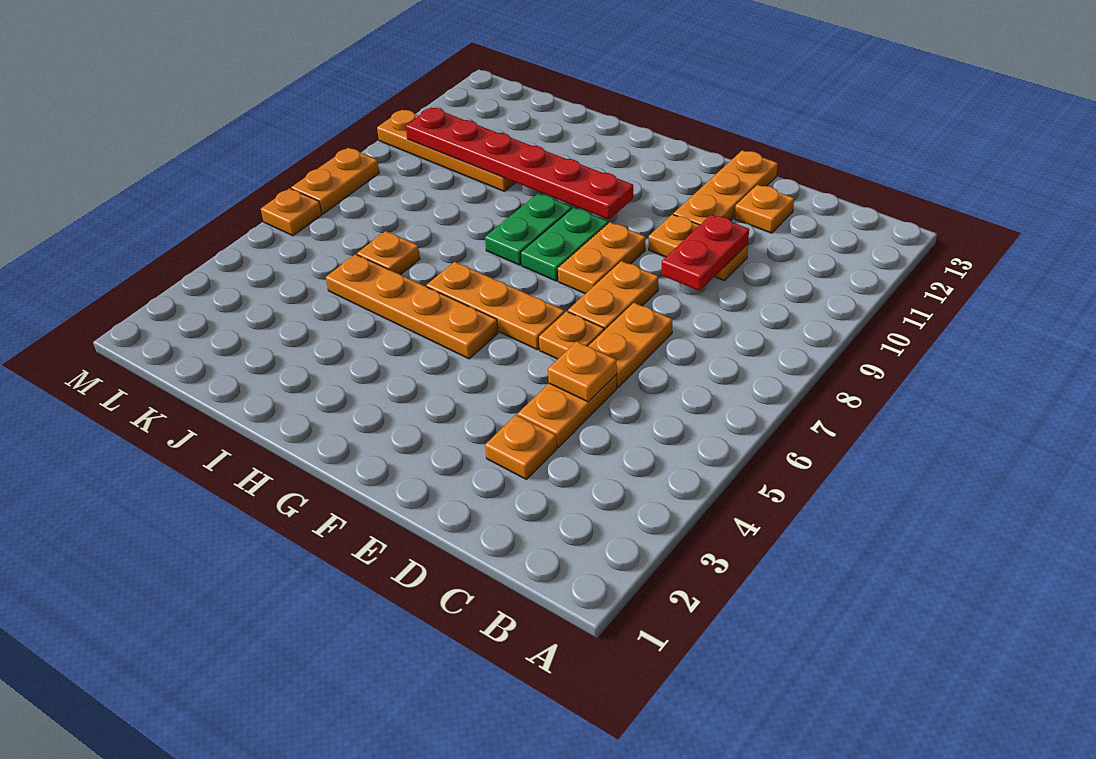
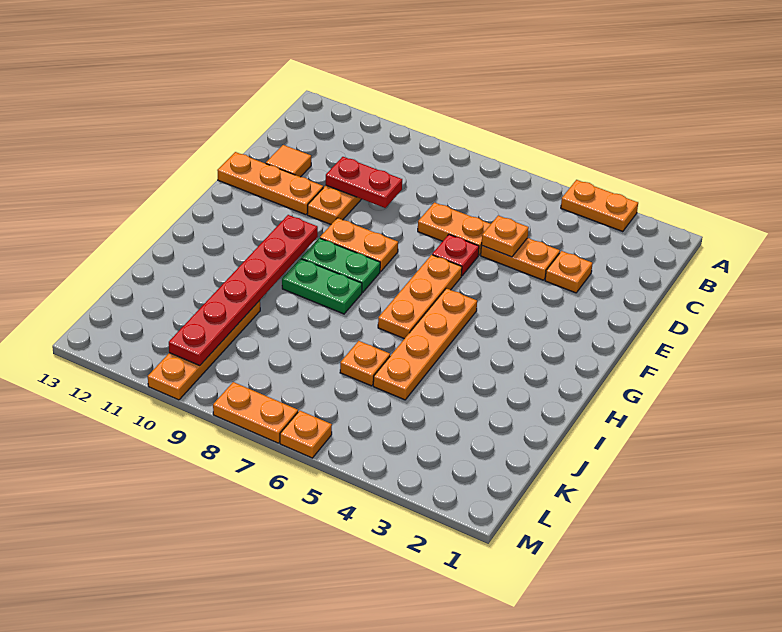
orange 1x1 plate [735,185,794,233] -> orange 1x1 tile [266,145,311,177]
orange 1x1 plate [539,311,604,359] -> red 1x1 plate [432,235,479,276]
orange 1x2 plate [568,261,658,330] -> orange 1x2 plate moved to [561,180,638,232]

